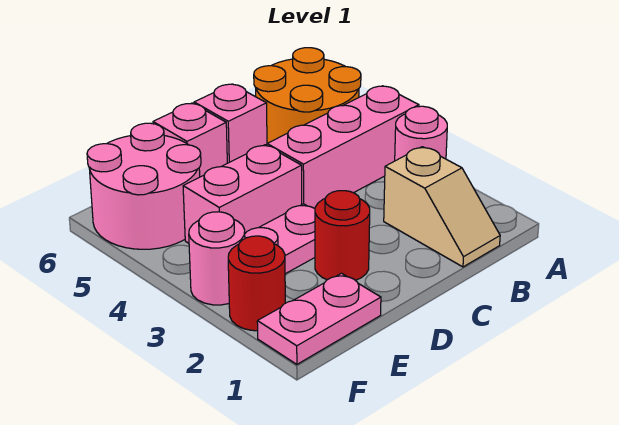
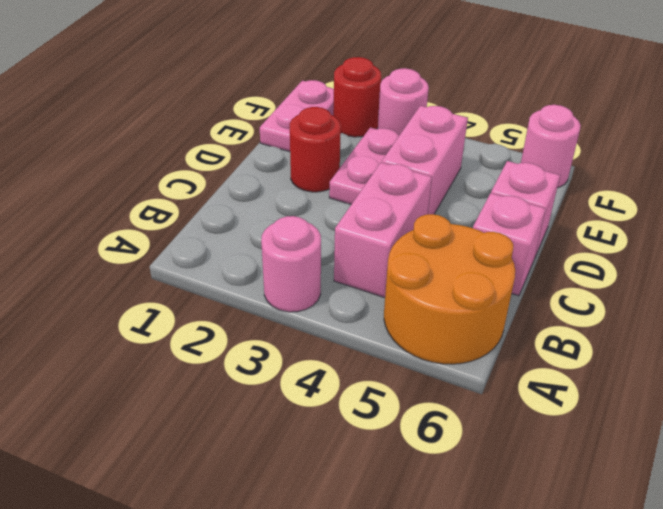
pink 1x3 brick [267,86,419,208] -> pink 1x2 brick [334,162,432,298]
tan 1x2 slope [384,147,500,267] -> none
pink 2x2 round brick [87,123,201,249] -> pink 1x1 round brick [521,105,581,188]

